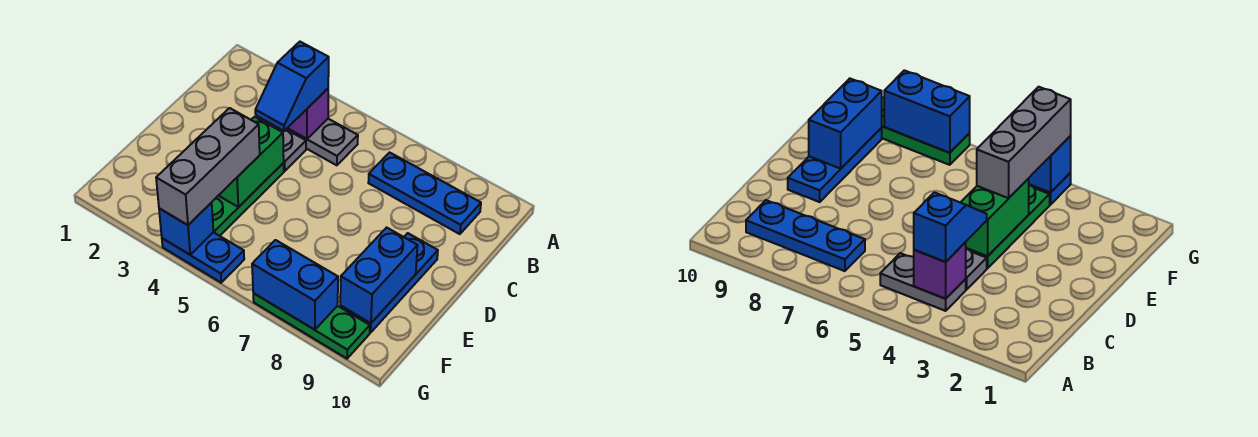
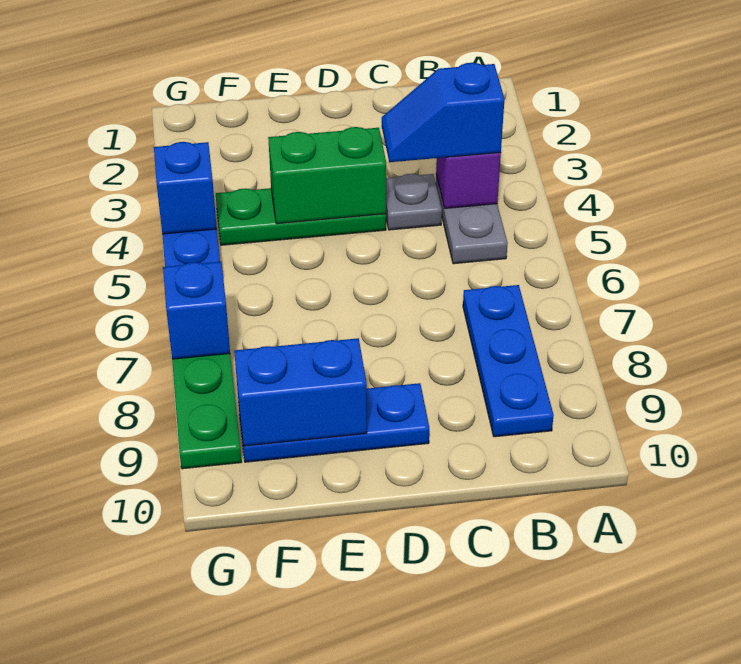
grey 1x3 brick [156,108,260,225] -> none
blue 1x2 brick [252,240,338,330] -> blue 1x1 brick [163,262,230,359]

